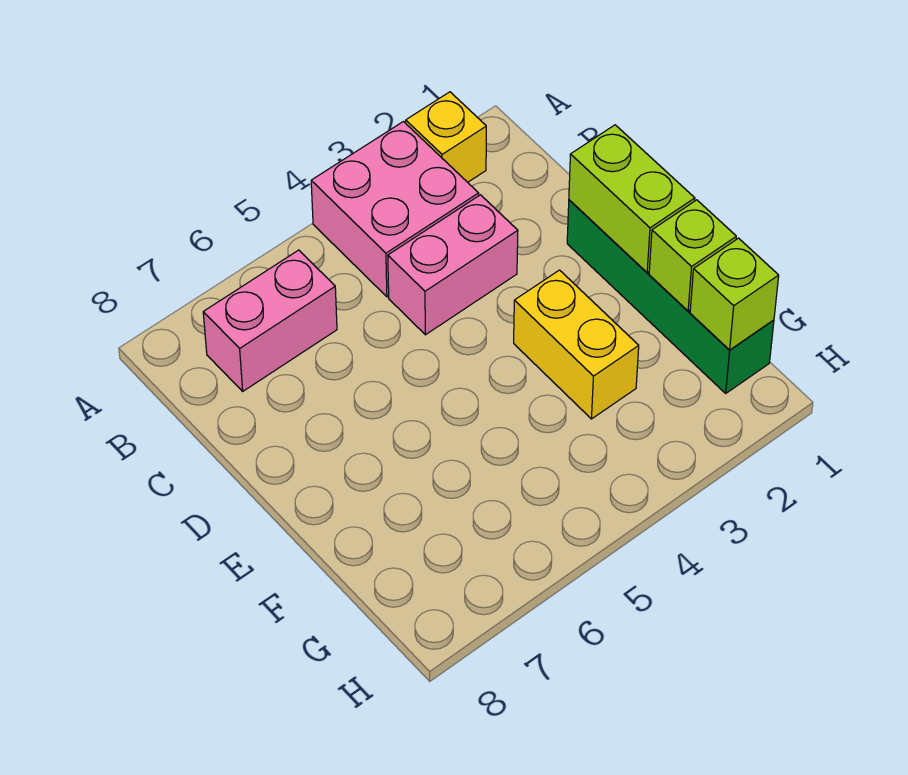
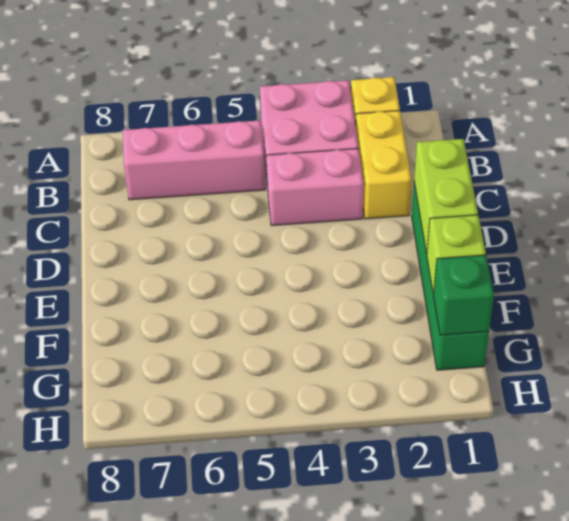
pink 1x2 brick [203,250,337,391] -> pink 1x3 brick [123,120,265,200]
yellow 1x2 brick [514,270,639,419] -> yellow 1x2 brick moved to [356,111,412,219]
lime 1x1 brick [690,238,779,350] -> green 1x1 brick [434,255,494,335]

